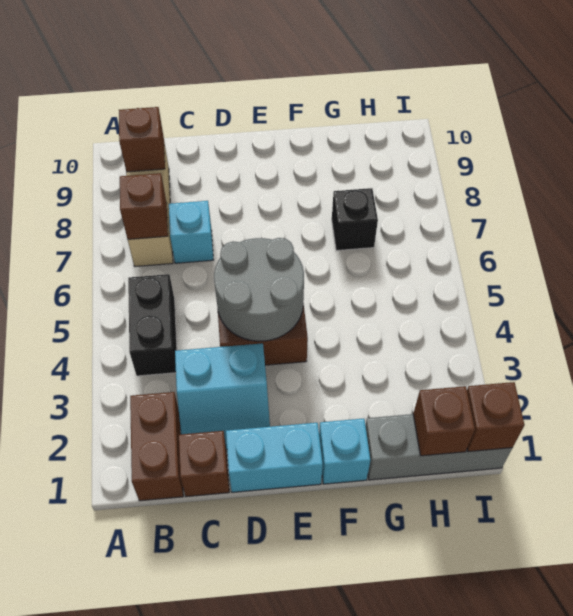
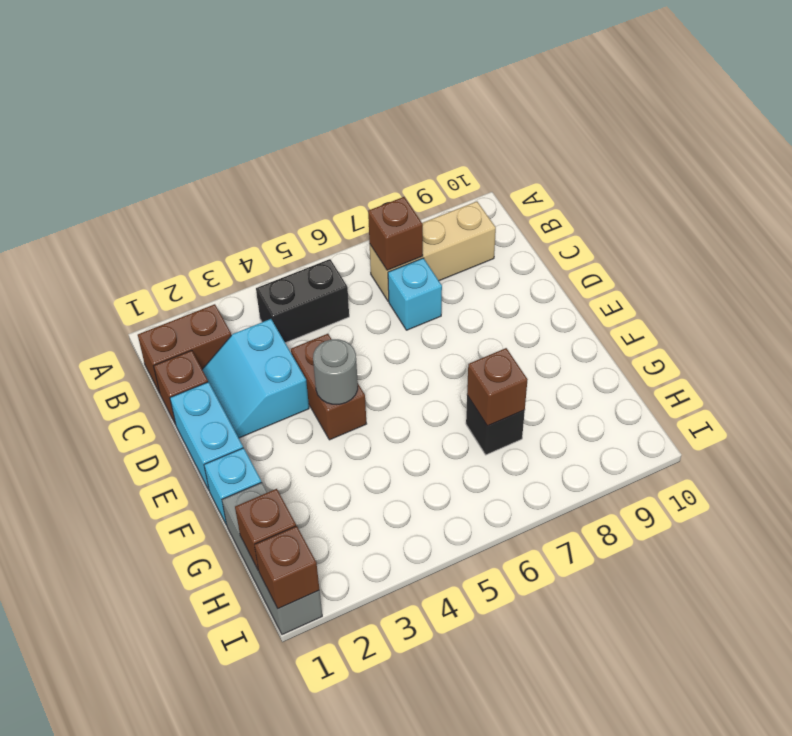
brown 1x1 brick [119,107,165,172] -> brown 1x1 brick moved to [467,348,528,426]
grey 2x2 round brick [214,238,304,341] -> grey 1x1 round brick [313,339,358,404]

